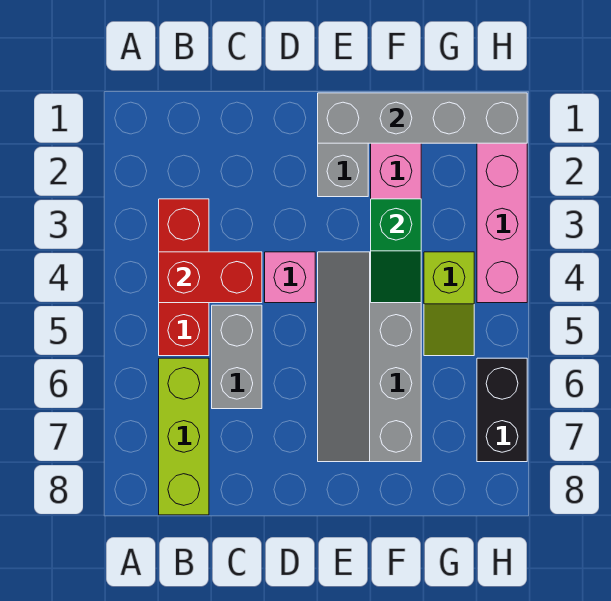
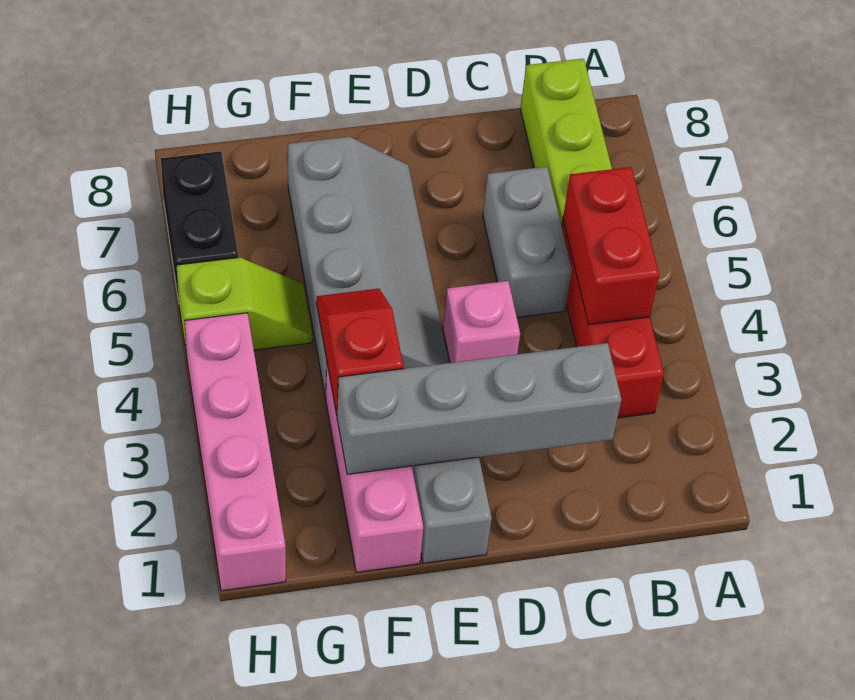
red 1x2 brick [159,252,262,303] -> red 1x2 brick turned to [563,167,659,325]
grey 1x4 brick [318,93,527,143] -> grey 1x4 brick moved to [337,343,621,474]
green 1x2 slope [371,199,421,303] -> red 1x2 slope [317,289,403,415]
lime 1x2 slope [424,252,474,356] -> lime 1x2 slope turned to [176,257,313,356]

